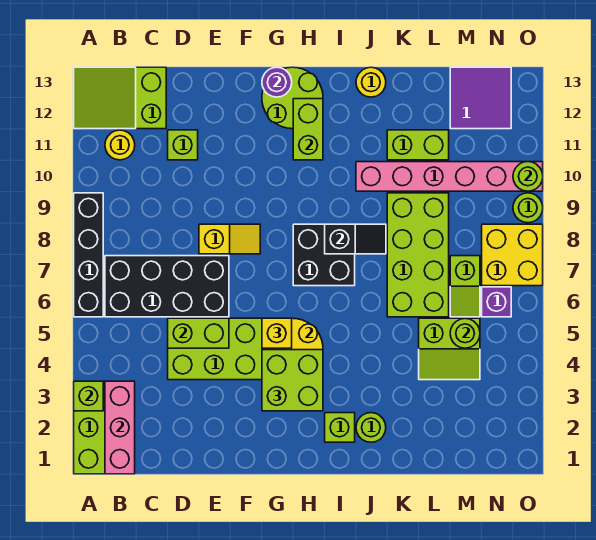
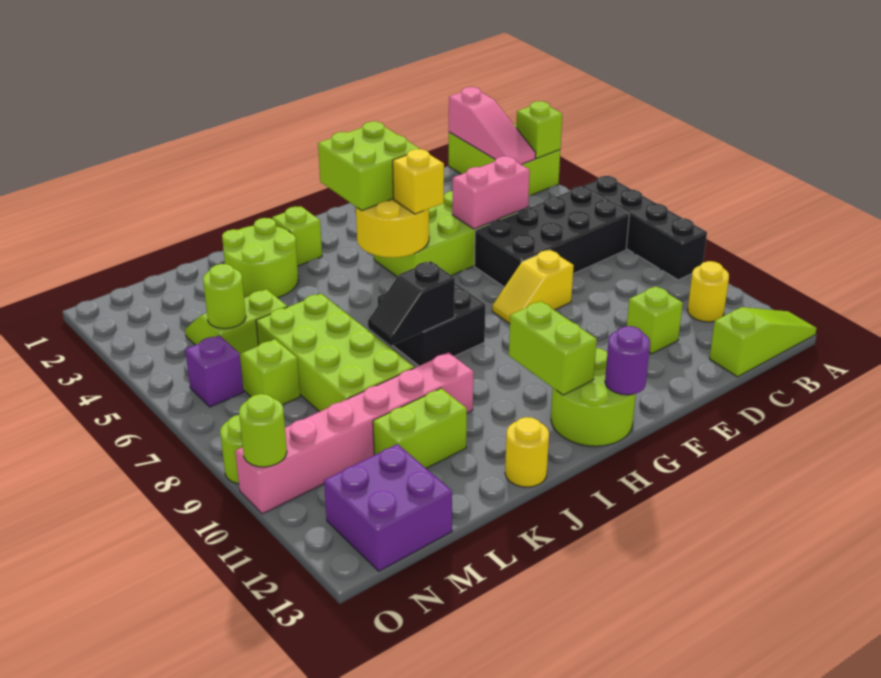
lime 2x3 slope [74,67,166,129] -> lime 1x3 slope [709,307,817,377]
pink 1x3 brick [105,381,135,474] -> pink 1x3 slope [449,87,536,165]
lime 1x2 brick [168,318,229,348] -> pink 1x2 brick [452,156,530,229]
lime 1x1 round brick [356,413,386,442] -> lime 2x2 round brick [222,218,298,298]
purple 2x2 tile [450,67,511,129] -> purple 2x2 brick [324,444,452,571]
yellow 2x2 brick [482,224,543,286] -> none

